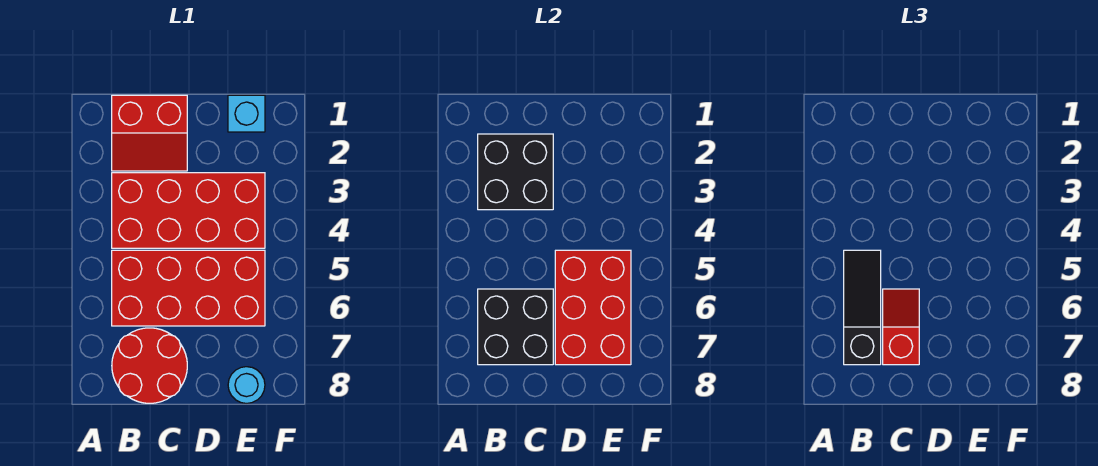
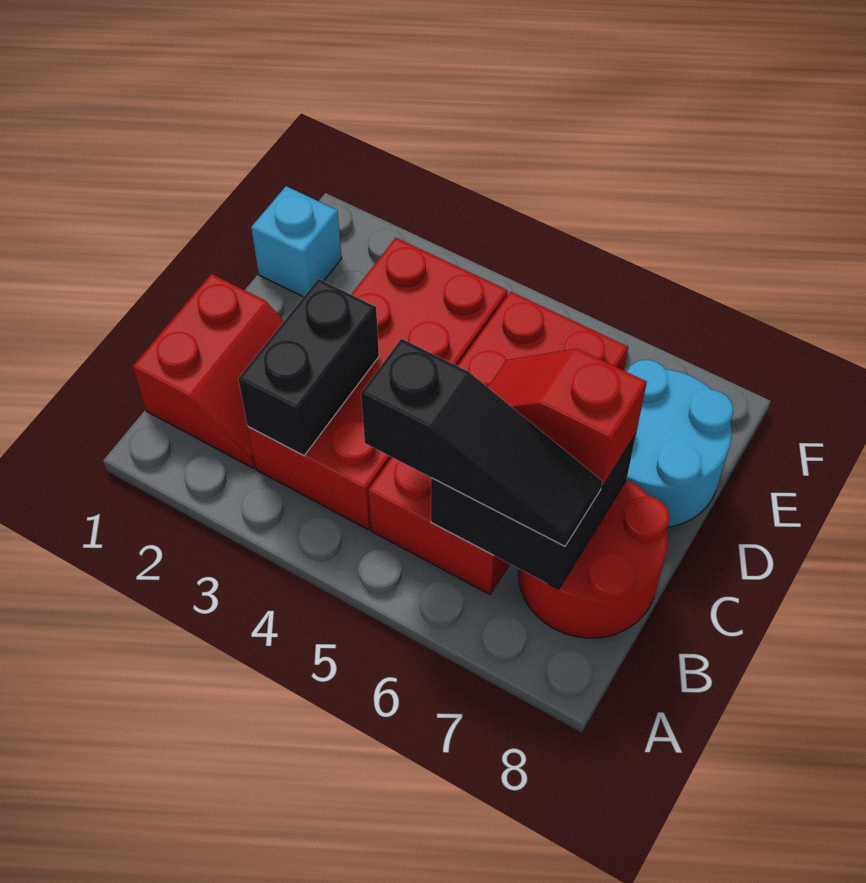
black 2x2 brick [478,134,553,210] -> black 1x2 brick [238,279,379,456]
black 1x3 slope [844,250,881,365] -> black 1x3 slope turned to [361,339,602,546]
red 2x3 brick [555,250,631,365] -> none
cyan 1x1 round brick [228,367,265,403] -> cyan 2x2 round brick [627,360,733,527]

